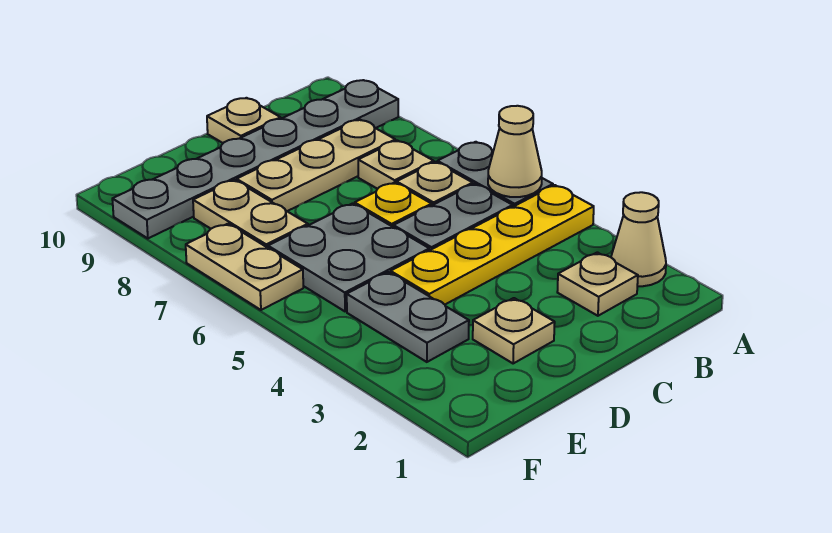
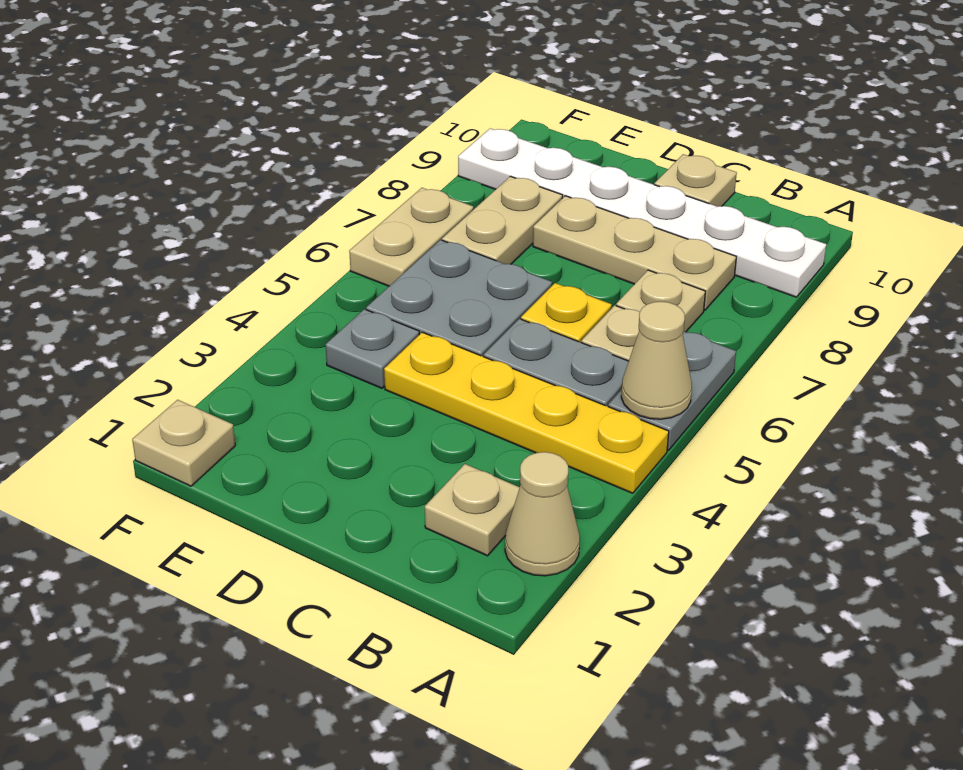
grey 1x6 plate [112,80,398,238] -> white 1x6 plate [458,128,826,297]
tan 1x1 plate [473,298,555,363] -> tan 1x1 plate moved to [132,400,235,486]
grey 1x2 plate [347,272,469,362] -> grey 1x1 plate [325,309,419,388]

